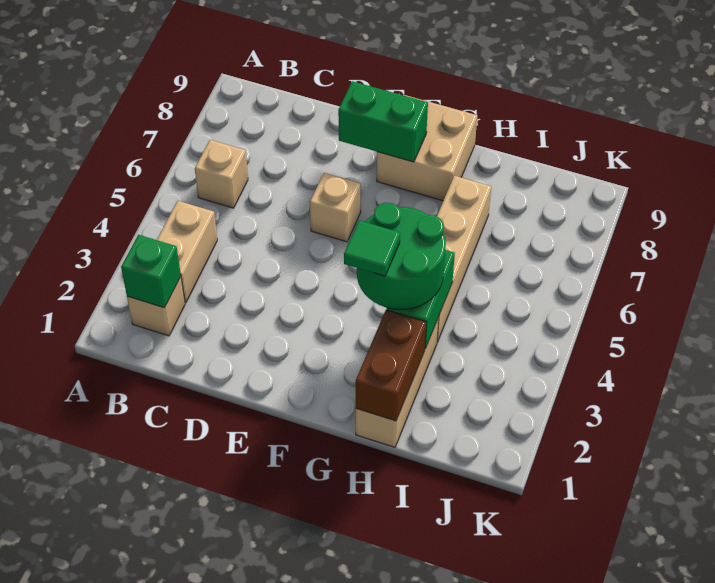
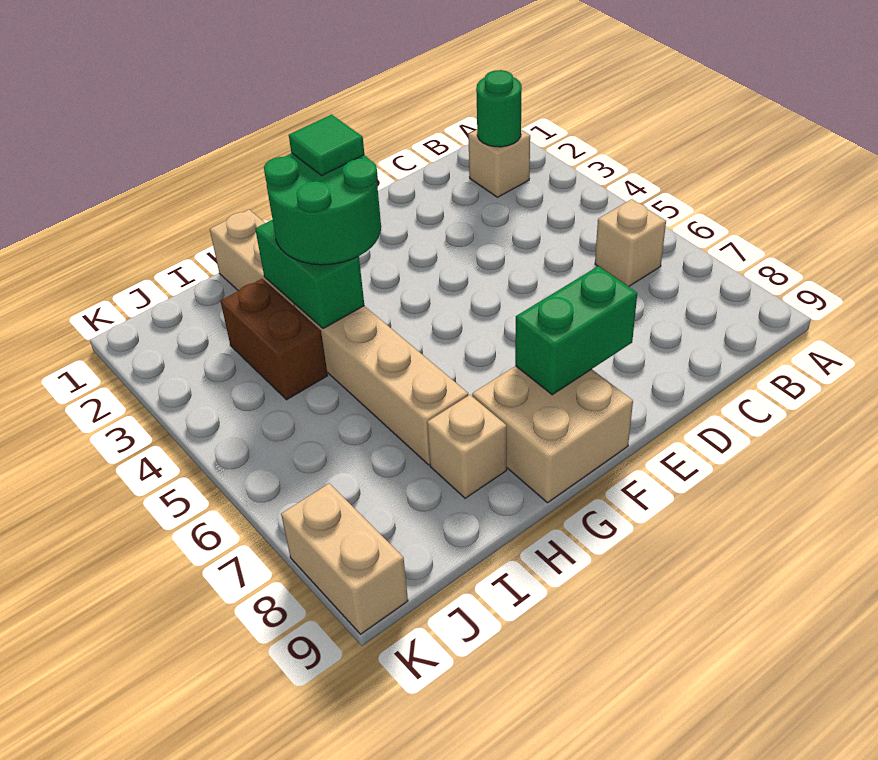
green 1x1 brick [121,235,181,308] -> green 1x1 round brick [476,70,522,147]
tan 1x2 brick [157,201,217,303] -> tan 1x2 brick moved to [281,483,408,634]
tan 1x1 brick [310,173,361,242] -> tan 1x1 brick moved to [427,395,507,498]
brown 1x2 brick [356,310,426,421] -> brown 1x2 brick moved to [221,279,328,400]

